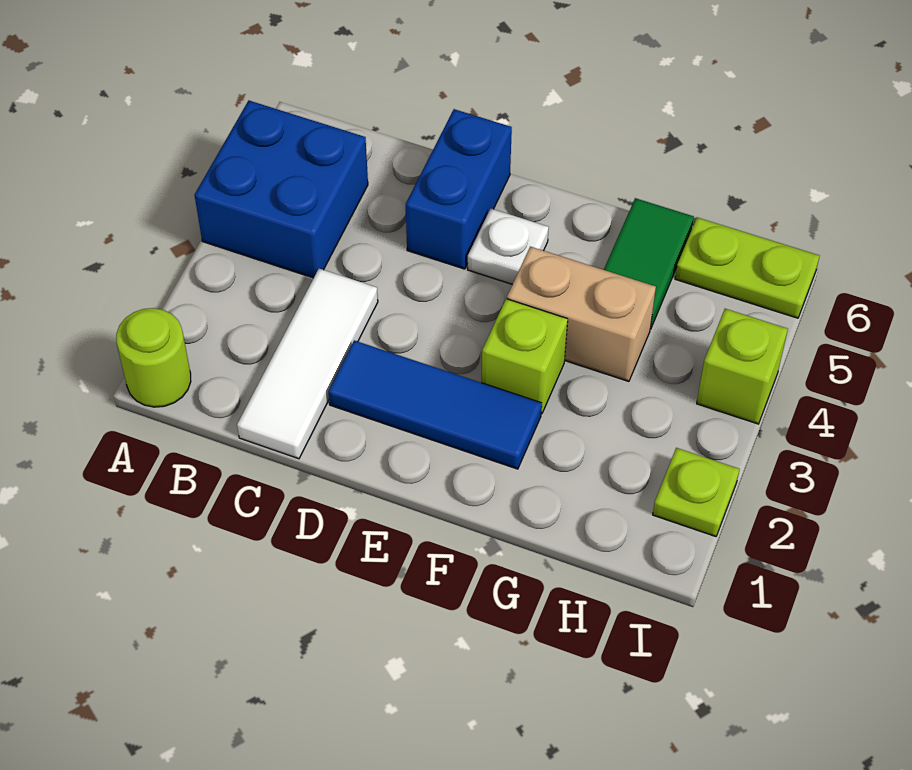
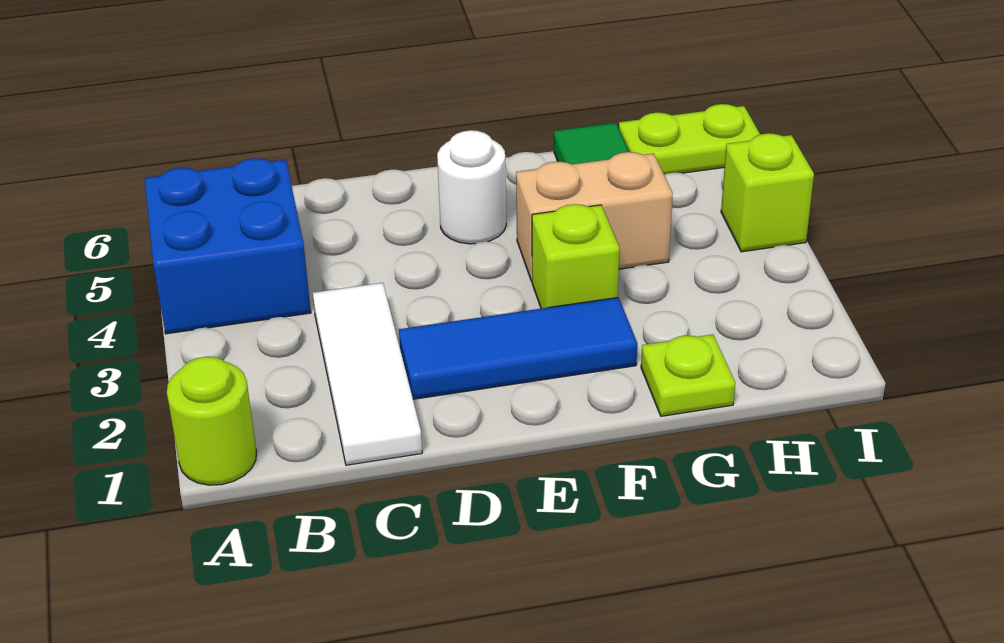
blue 1x2 brick [406,109,512,269] -> none
white 1x1 plate [468,209,549,284] -> white 1x1 round brick [437,130,506,244]
lime 1x1 plate [653,448,740,537] -> lime 1x1 plate moved to [641,334,735,416]

